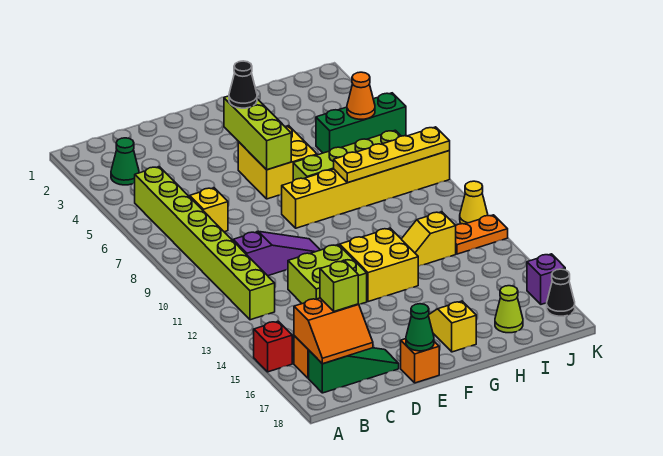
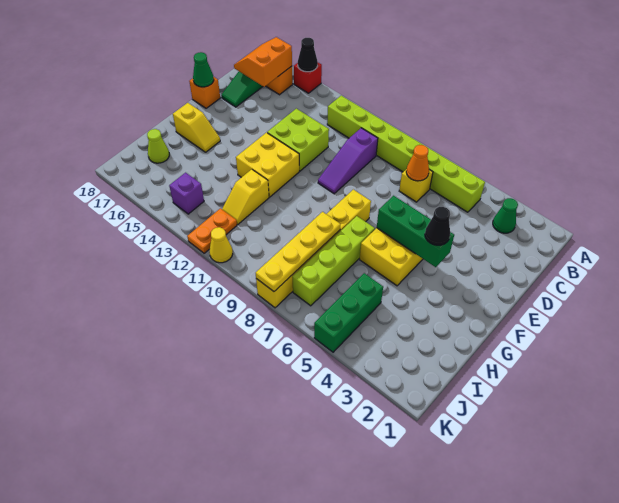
lime 1x1 brick [320,261,358,311] -> none
lime 1x3 brick [224,96,291,170] -> green 1x3 brick [377,196,454,267]
yellow 1x2 slope [402,212,456,266] -> yellow 1x2 slope turned to [222,169,269,224]
orange 1x1 cone [347,72,375,119] -> orange 1x1 cone moved to [406,145,429,181]
purple 1x1 brick [527,254,565,304] -> purple 1x1 brick moved to [169,173,204,214]
black 1x1 cone [547,269,575,316] -> black 1x1 cone moved to [298,38,318,72]

